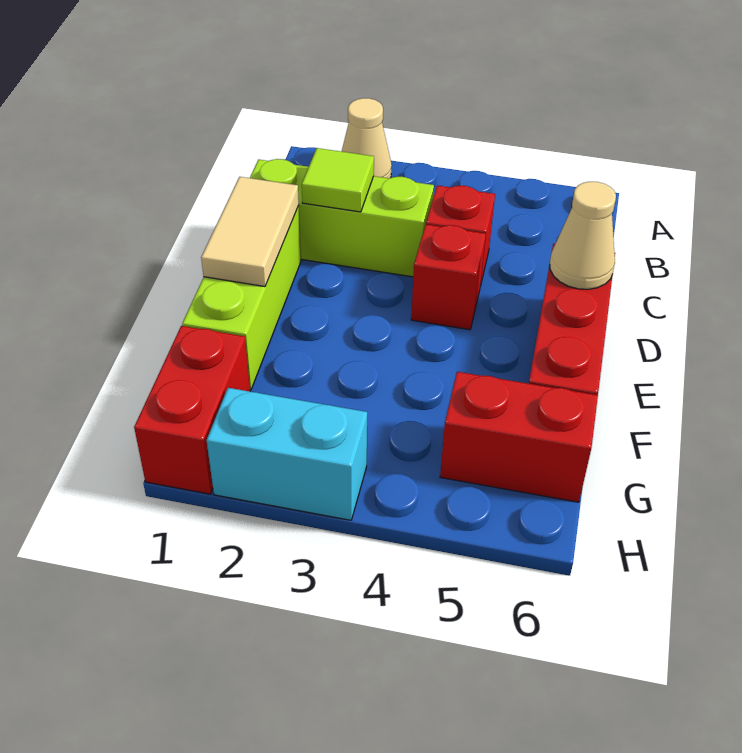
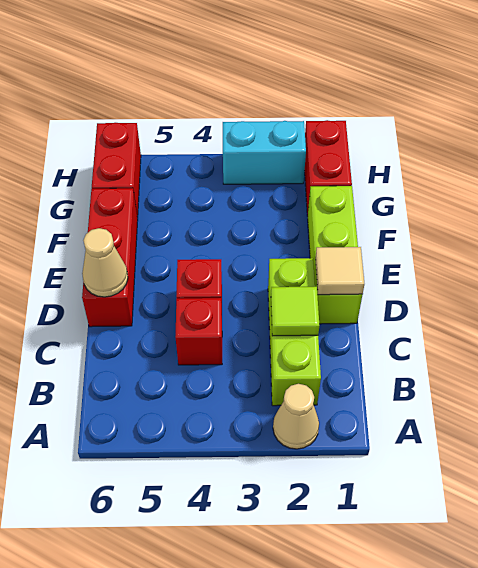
lime 1x3 brick [250,159,434,277] -> lime 1x3 brick turned to [268,258,321,406]
tan 1x2 tile [201,177,299,287] -> tan 1x1 tile [315,247,364,295]
red 1x2 brick [440,372,598,502] -> red 1x2 brick turned to [92,123,141,218]

